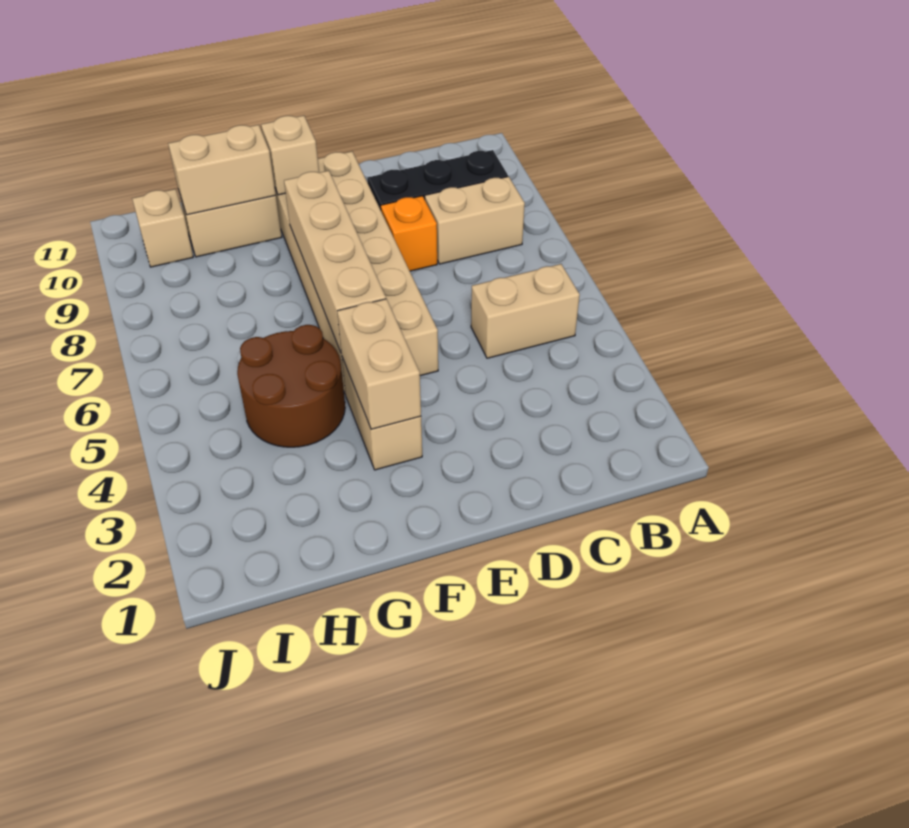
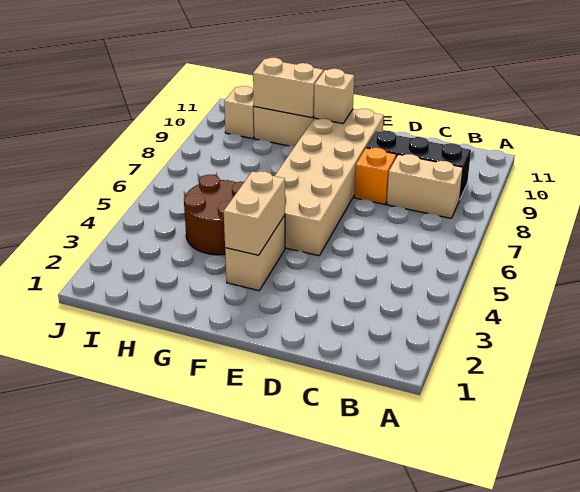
tan 1x2 brick [471,264,580,358] -> none
tan 1x4 brick [284,171,386,353] -> none

